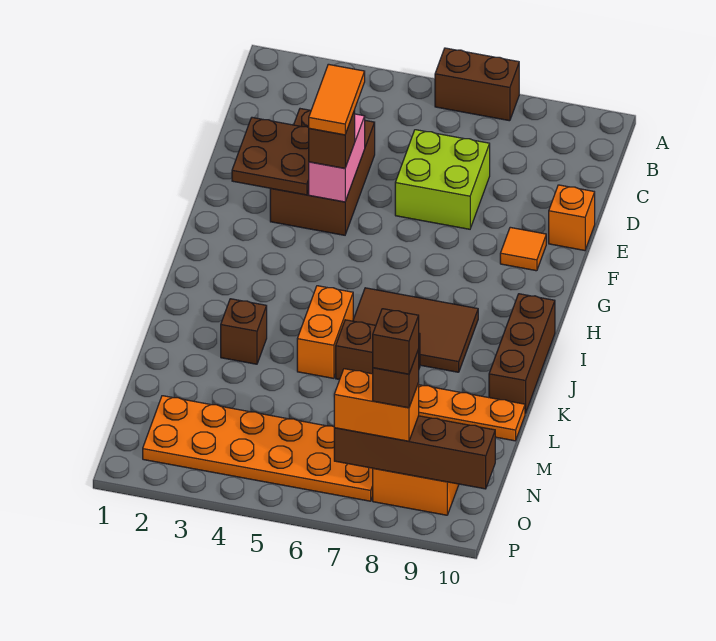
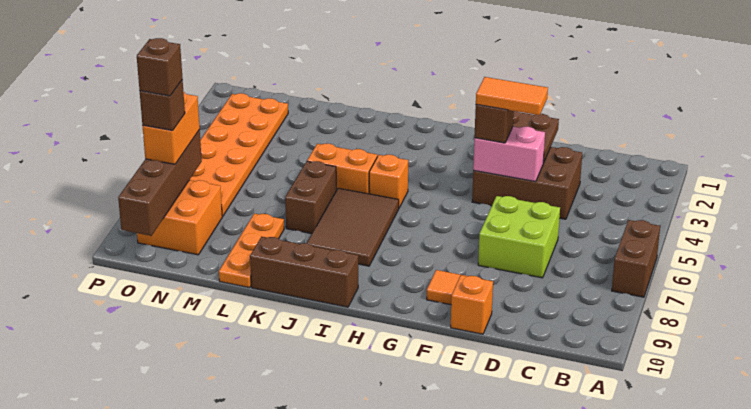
none -> orange 1x1 brick [369,155,408,208]
brown 1x1 brick [221,299,267,364] -> none

